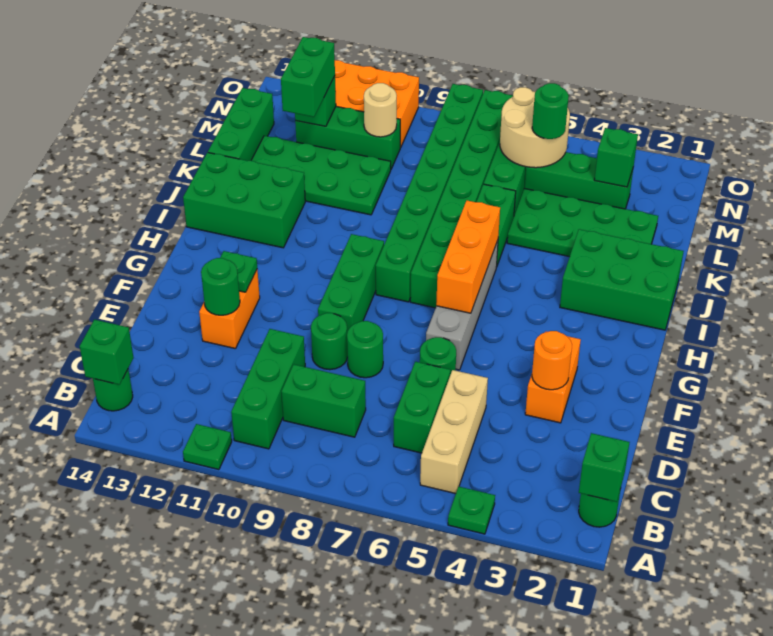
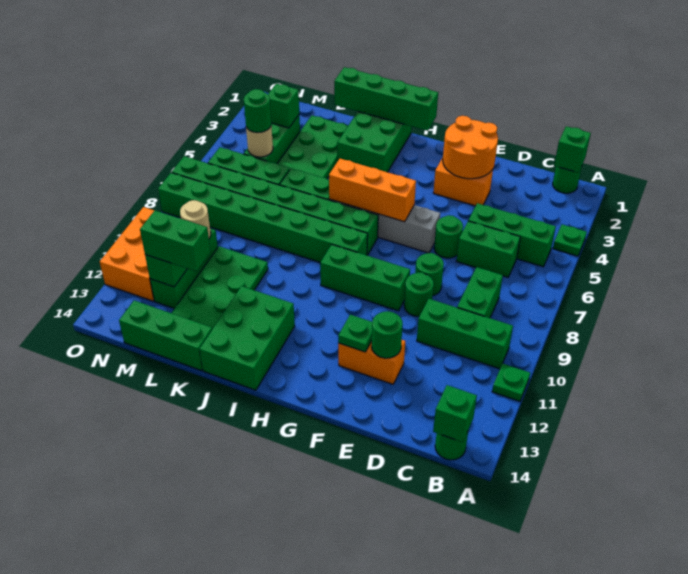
tan 1x3 brick [420,370,488,494] -> green 1x3 brick [468,203,556,267]
orange 1x1 round brick [532,331,572,390] -> orange 2x2 round brick [443,116,498,179]
none -> green 1x4 brick [334,67,438,131]
tan 2x2 round brick [500,87,570,168] -> tan 1x1 round brick [246,126,273,157]

